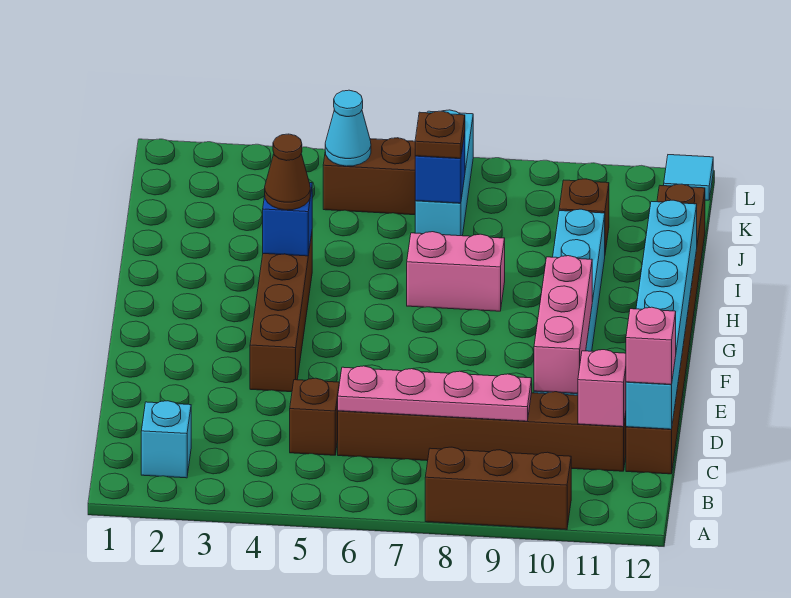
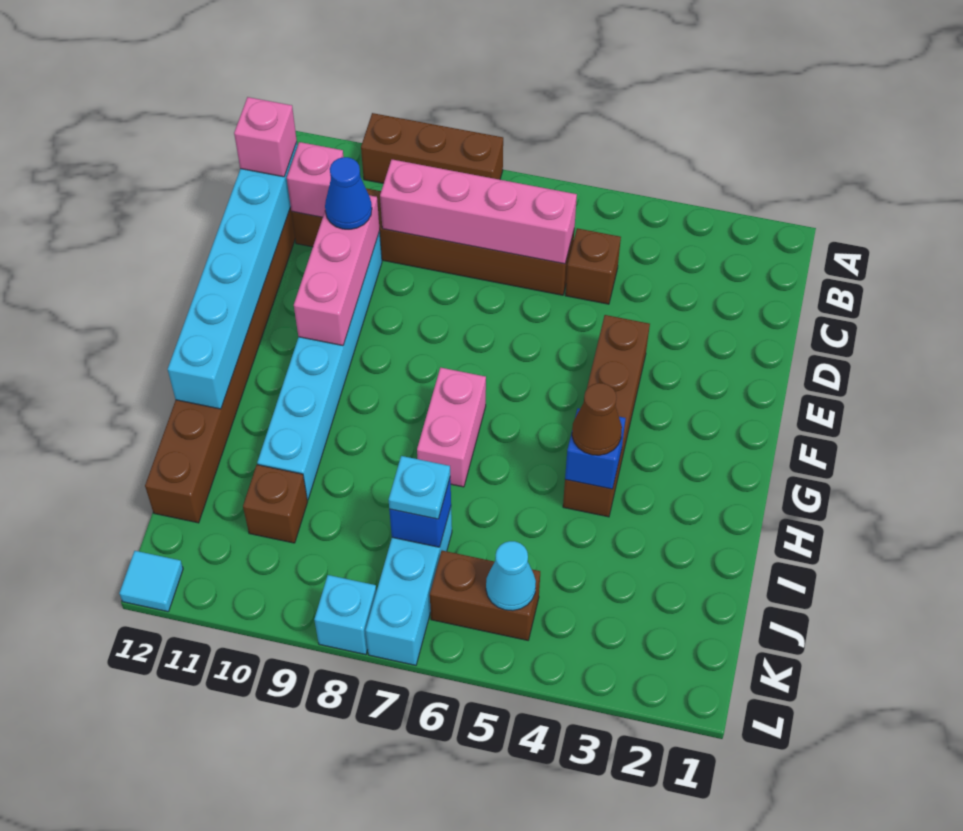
cyan 1x1 brick [141,401,191,478] -> cyan 1x1 brick moved to [314,575,376,655]
pink 1x4 plate [338,366,532,421] -> pink 1x4 brick [380,160,577,264]
none -> blue 1x1 cone [325,157,372,229]
pink 1x2 brick [407,232,505,311] -> pink 1x2 brick turned to [417,367,486,487]
brown 1x1 plate [415,111,465,158] -> cyan 1x1 plate [389,456,450,519]

